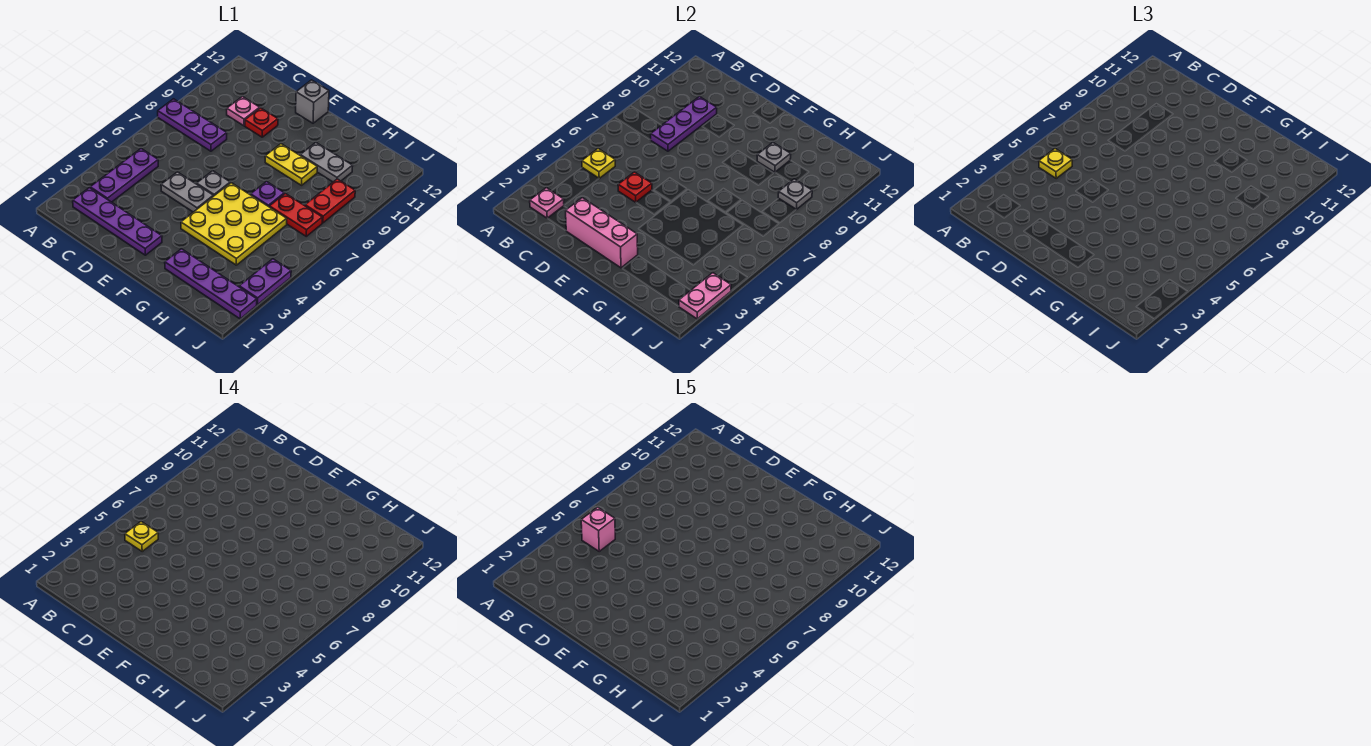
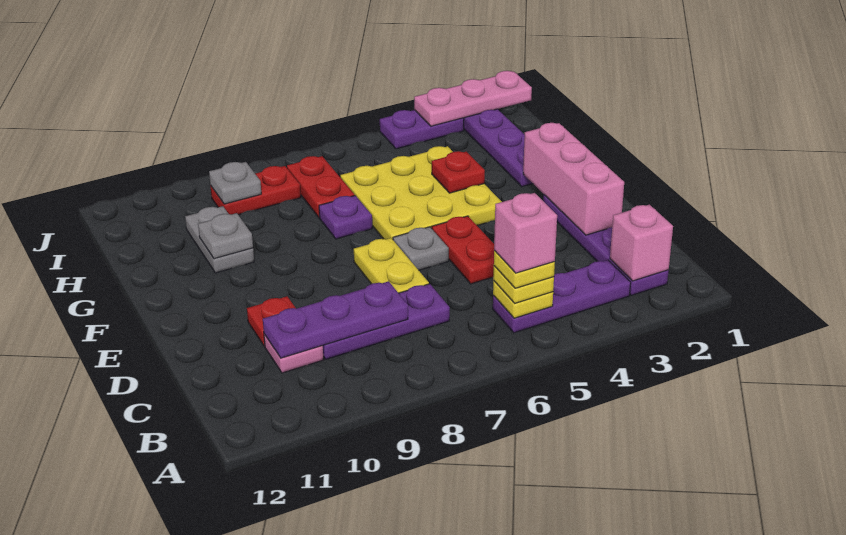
purple 1x3 plate [158,99,227,151] -> purple 1x3 plate turned to [323,284,450,359]
pink 1x1 plate [530,188,564,218] -> pink 1x1 brick [610,205,673,281]
grey 1x2 plate [161,172,213,212] -> red 1x2 plate [432,216,494,284]
red 1x1 plate [618,172,652,202] -> red 1x1 plate moved to [432,151,485,193]
grey 1x1 brick [296,80,329,123] -> none
yellow 1x2 plate [265,144,317,185] -> yellow 1x2 plate moved to [354,238,429,293]
pink 1x2 plate [679,273,731,319] -> pink 1x3 plate [414,71,532,126]

